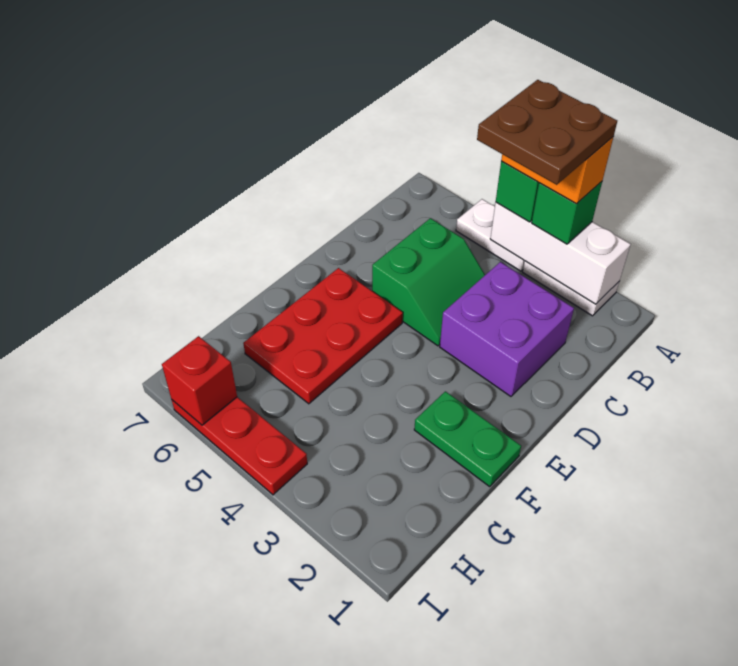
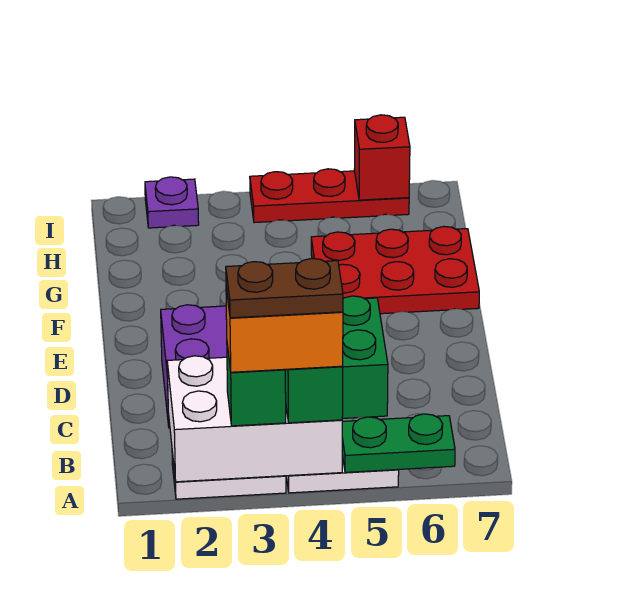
white 1x3 brick [490,202,631,304] -> white 2x3 brick [167,356,342,482]
brown 2x2 plate [477,80,617,185] -> brown 1x2 plate [226,258,343,318]
red 2x3 plate [243,268,403,404] -> red 2x3 plate turned to [311,226,479,314]
green 1x2 plate [414,391,521,486] -> green 1x2 plate moved to [342,414,455,472]
none -> purple 1x1 plate [145,177,199,228]

